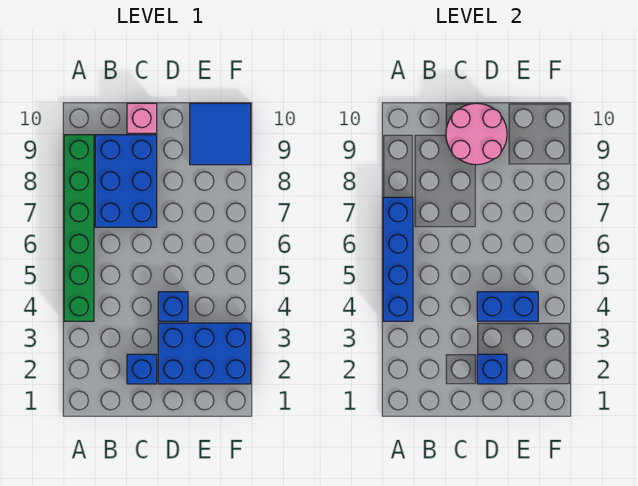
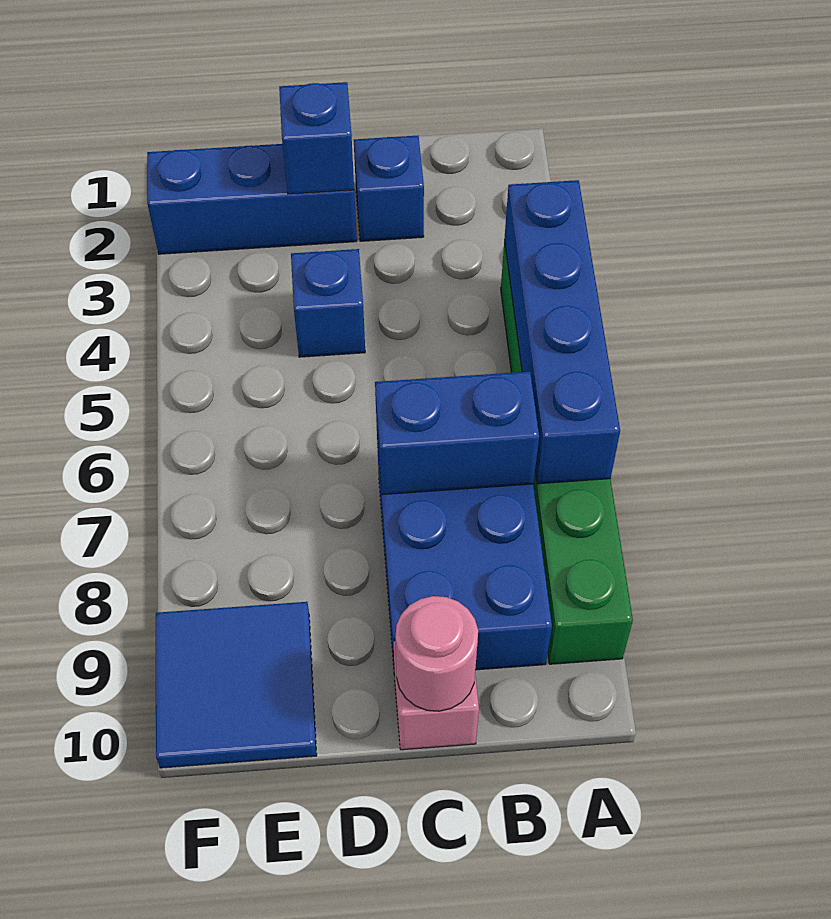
pink 2x2 round brick [446,103,507,165] -> pink 1x1 round brick [395,596,478,711]
blue 2x3 brick [158,323,251,384] -> blue 1x3 brick [147,144,357,254]
blue 1x2 brick [477,292,538,321] -> blue 1x2 brick moved to [375,372,539,495]

